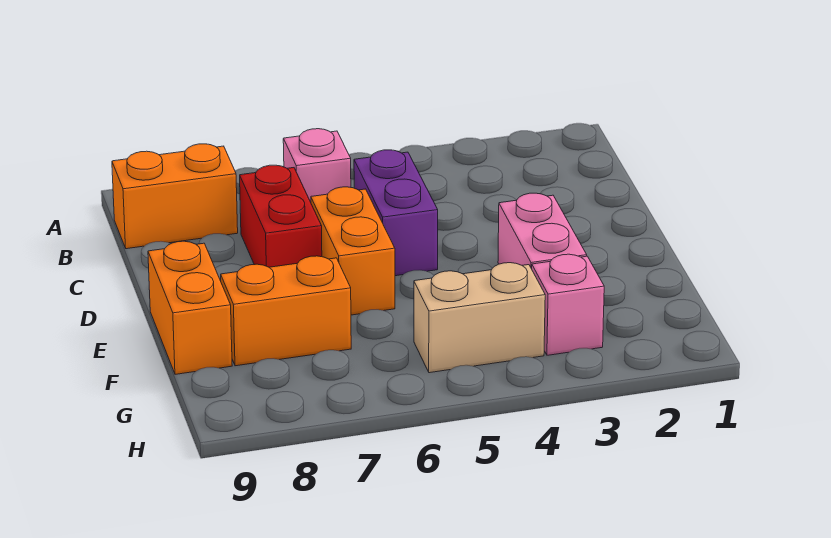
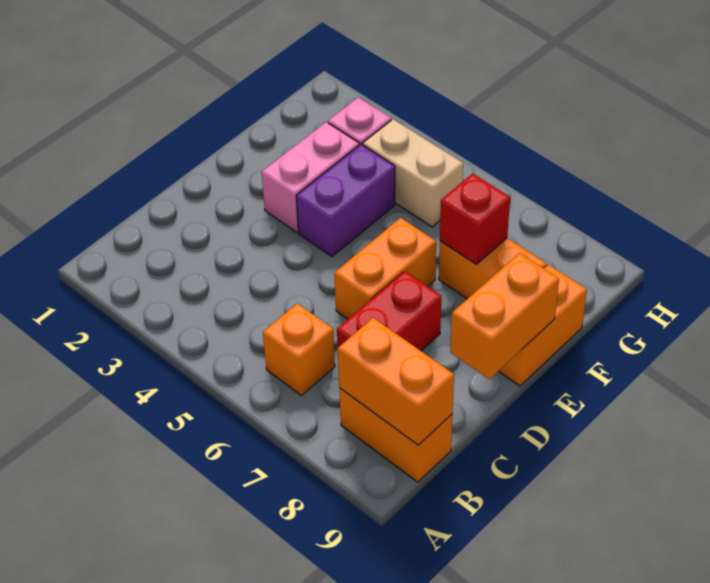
pink 1x1 brick [283,129,351,202] -> orange 1x1 brick [263,303,335,395]
none -> orange 1x2 brick [338,318,454,445]
purple 1x2 brick [354,150,438,276] -> purple 1x2 brick moved to [296,144,395,257]
none -> orange 1x2 brick [451,253,559,379]
none -> red 1x1 brick [440,173,510,264]

